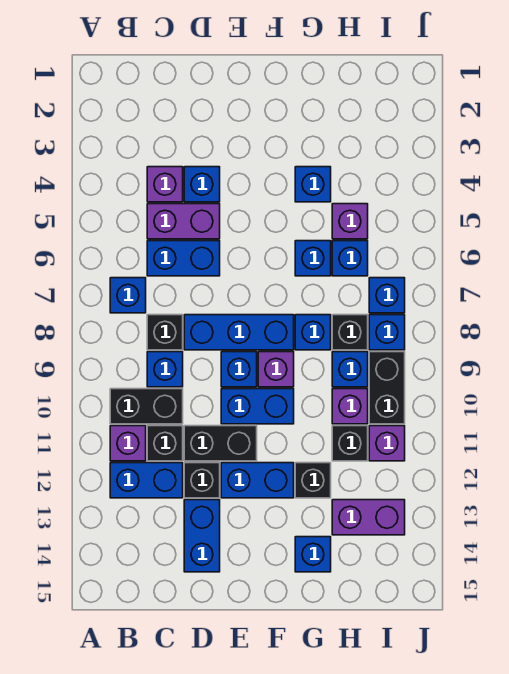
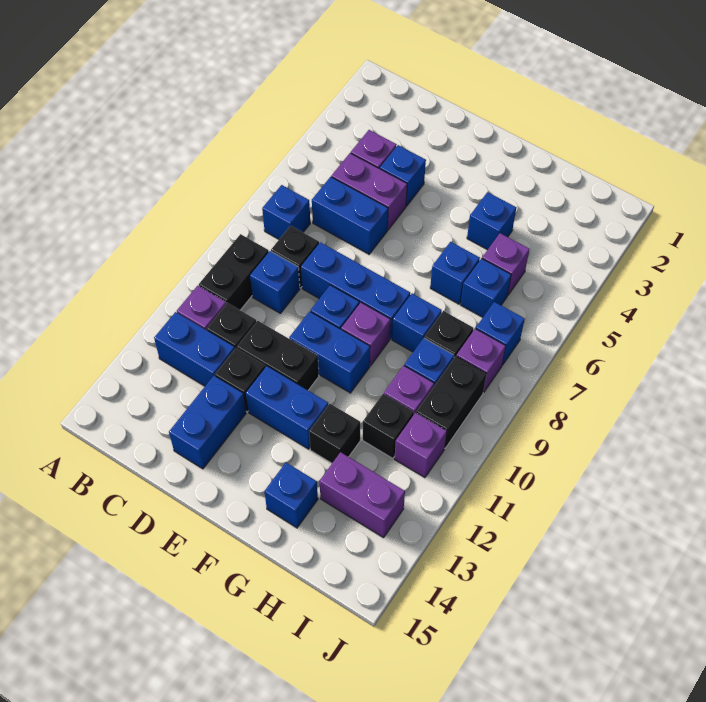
black 1x2 brick [110,389,183,424] -> black 1x2 brick turned to [199,234,269,310]
blue 1x1 brick [369,315,405,350] -> purple 1x1 brick [457,329,506,392]

